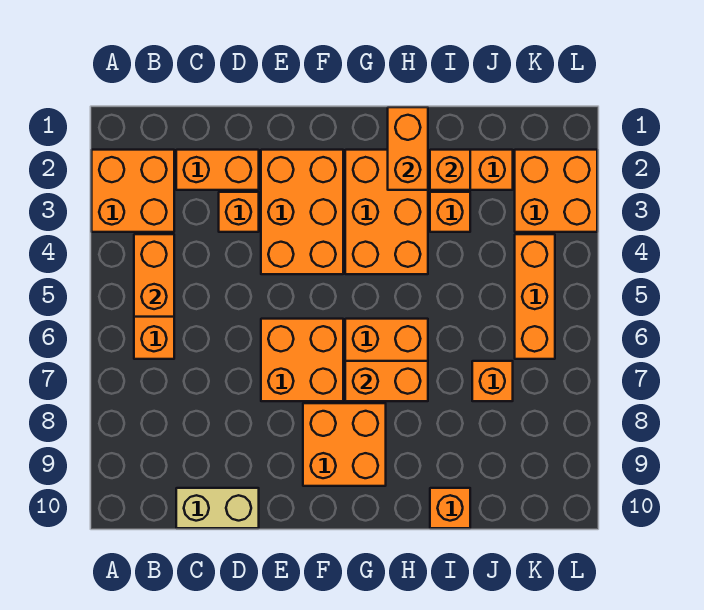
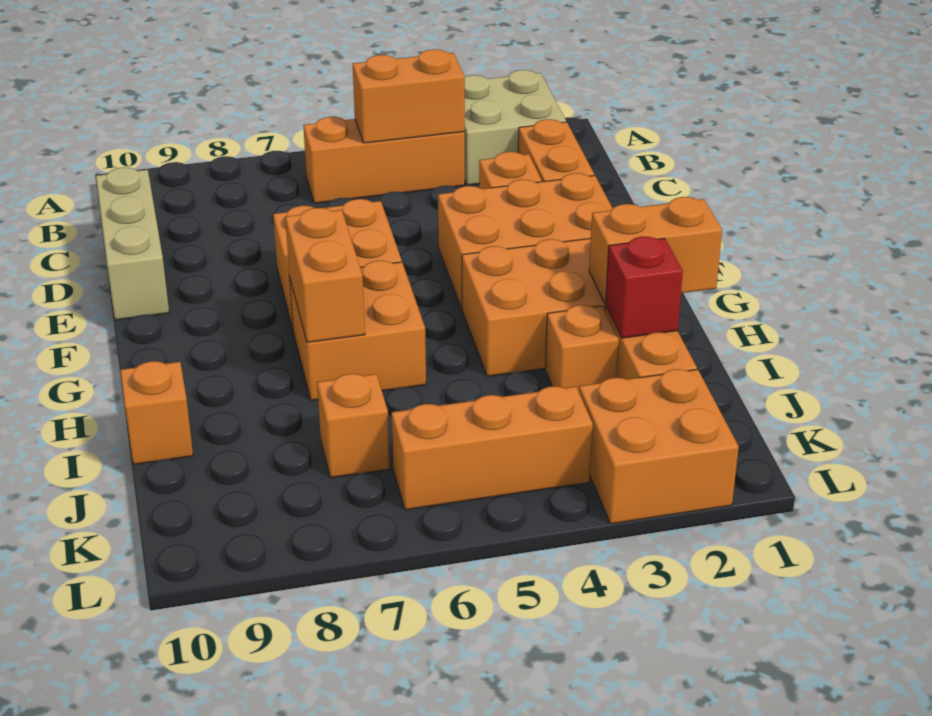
orange 2x2 brick [92,150,174,232] -> tan 2x2 brick [465,70,566,185]
tan 1x2 brick [176,488,259,528] -> tan 1x3 brick [96,167,169,320]
orange 2x2 brick [303,403,386,486] -> none
orange 1x1 brick [430,150,470,190] -> red 1x1 brick [606,237,683,338]

